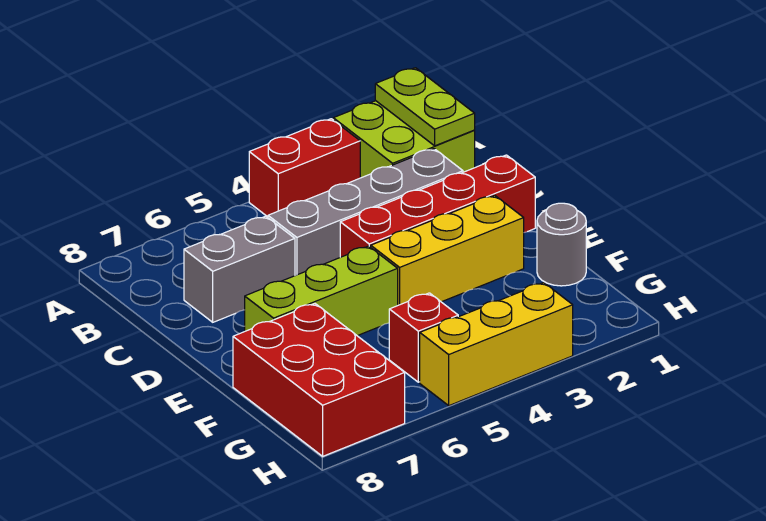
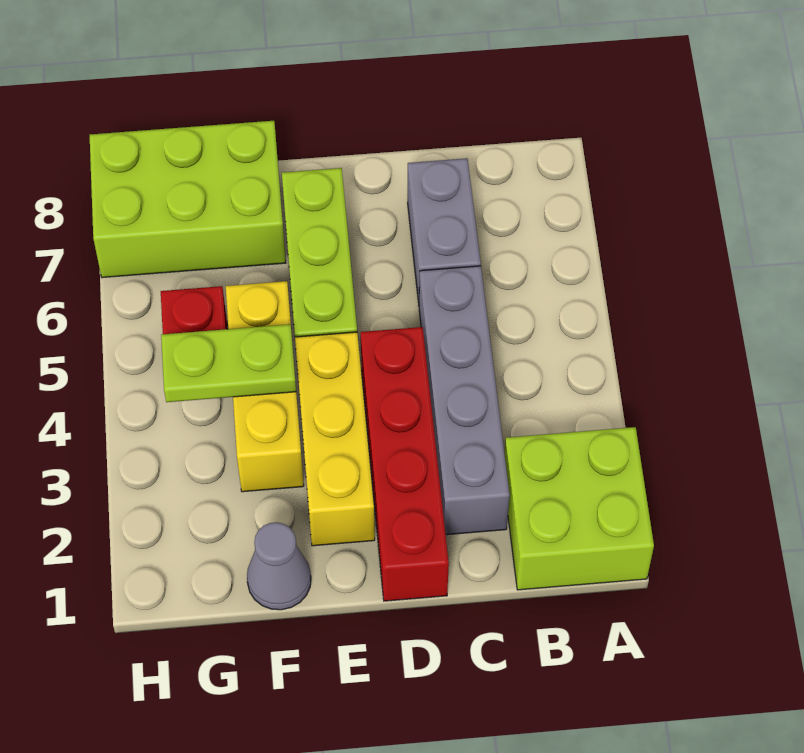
lime 1x2 plate [375,68,475,146] -> lime 1x2 plate moved to [161,324,296,402]
red 1x2 brick [249,119,360,217] -> none
grey 1x1 round brick [537,203,586,286] -> grey 1x1 cone [247,522,311,610]
red 2x3 brick [233,304,405,456] -> lime 2x3 brick [90,121,286,278]
yellow 1x3 brick [420,283,573,406] -> yellow 1x3 brick moved to [226,281,304,492]

